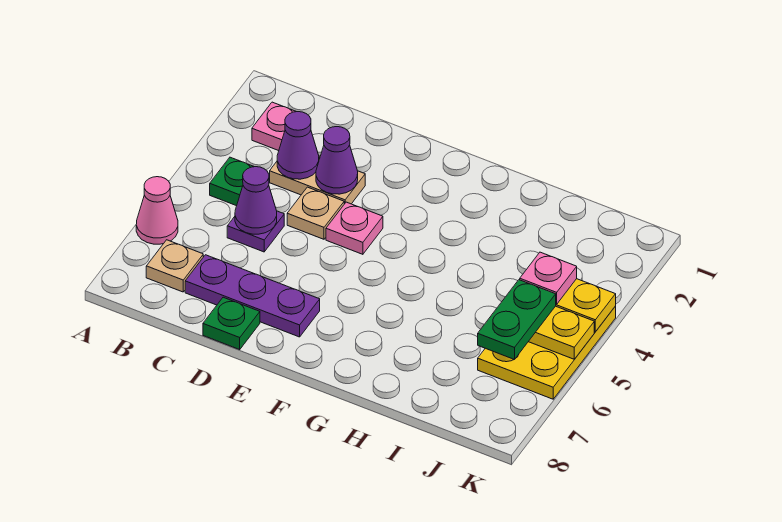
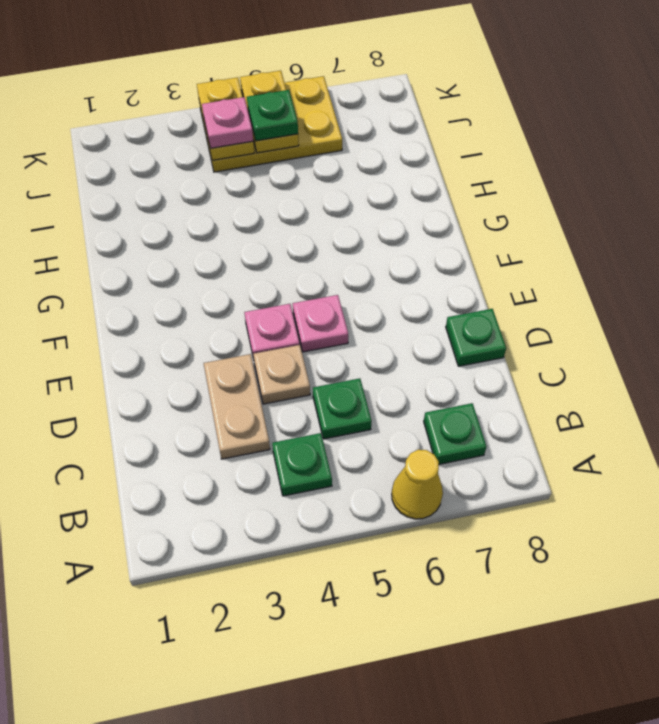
pink 1x1 cone [136,177,178,244] -> yellow 1x1 cone [392,450,443,519]
pink 1x1 plate [252,102,296,151] -> pink 1x1 plate moved to [293,295,348,352]
tan 1x1 plate [146,240,203,292] -> green 1x1 plate [424,403,487,464]
purple 1x1 cone [277,112,319,179] -> none
purple 1x1 plate [227,211,284,252] -> green 1x1 plate [313,378,372,439]
purple 1x1 cone [235,167,277,234] -> none
purple 1x3 plate [185,255,320,337] -> none
purple 1x1 cone [316,127,358,194] -> none
green 1x2 plate [478,280,556,360] -> green 1x1 plate [247,90,298,141]

